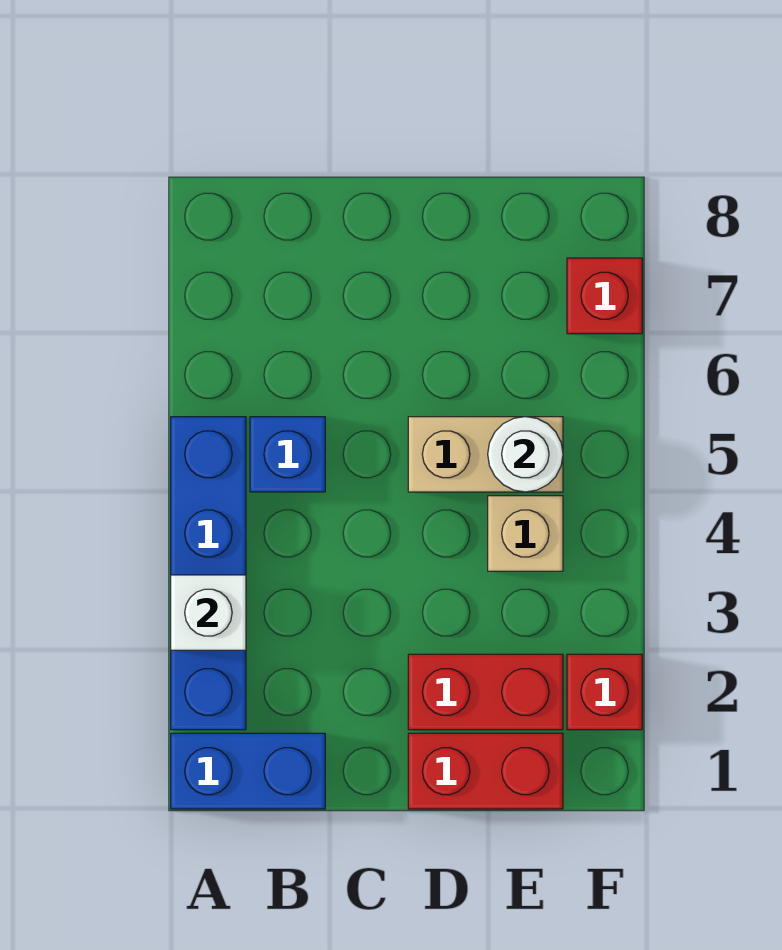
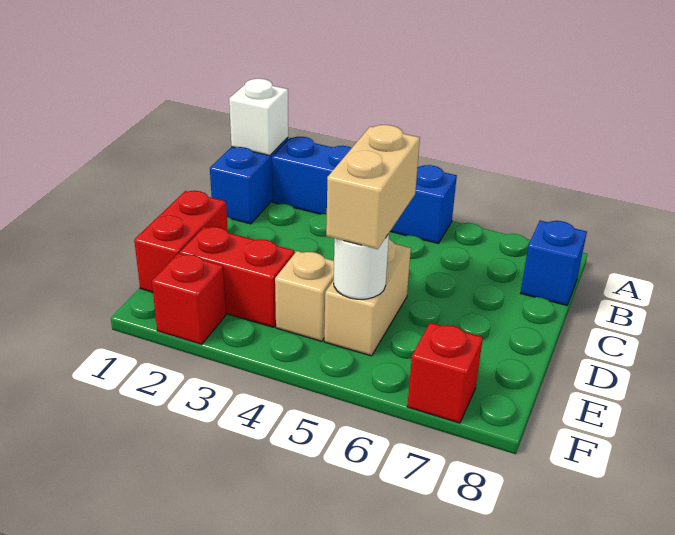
white 1x1 brick [171,575,246,650] -> white 1x1 brick moved to [229,79,288,156]
blue 1x1 brick [250,417,325,492] -> blue 1x1 brick moved to [521,221,587,305]
red 1x2 brick [408,654,563,730] -> red 1x2 brick turned to [180,227,294,327]
none -> tan 1x2 brick [326,125,420,249]

